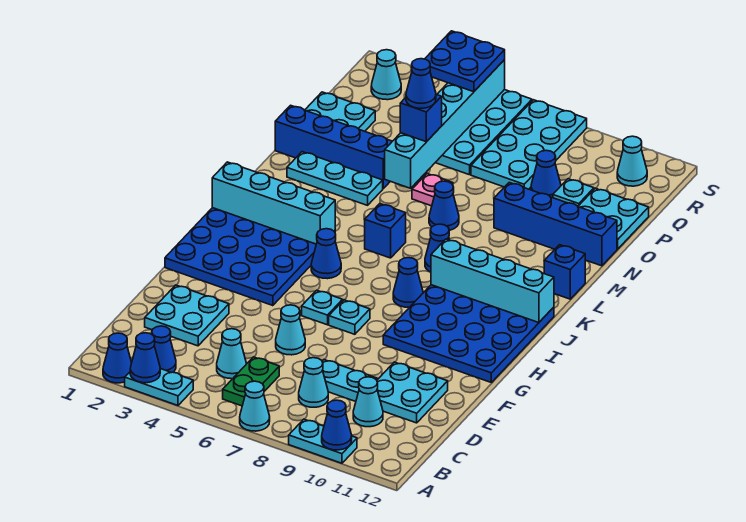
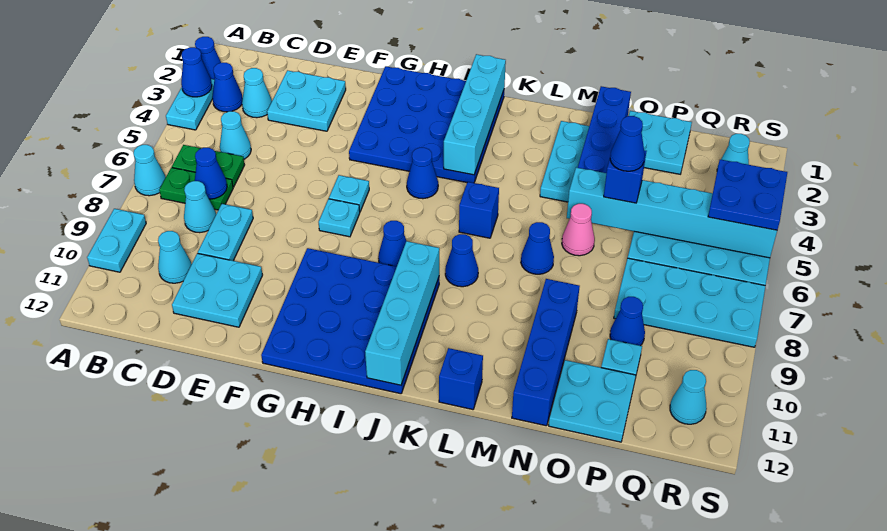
blue 1x1 cone [322,400,352,450] -> blue 1x1 cone moved to [195,148,227,199]
none -> green 1x2 plate [159,168,233,210]
cyan 1x1 cone [276,305,305,355] -> cyan 1x1 cone moved to [242,68,272,118]
pink 1x1 plate [412,173,453,206] -> pink 1x1 cone [562,204,595,256]

